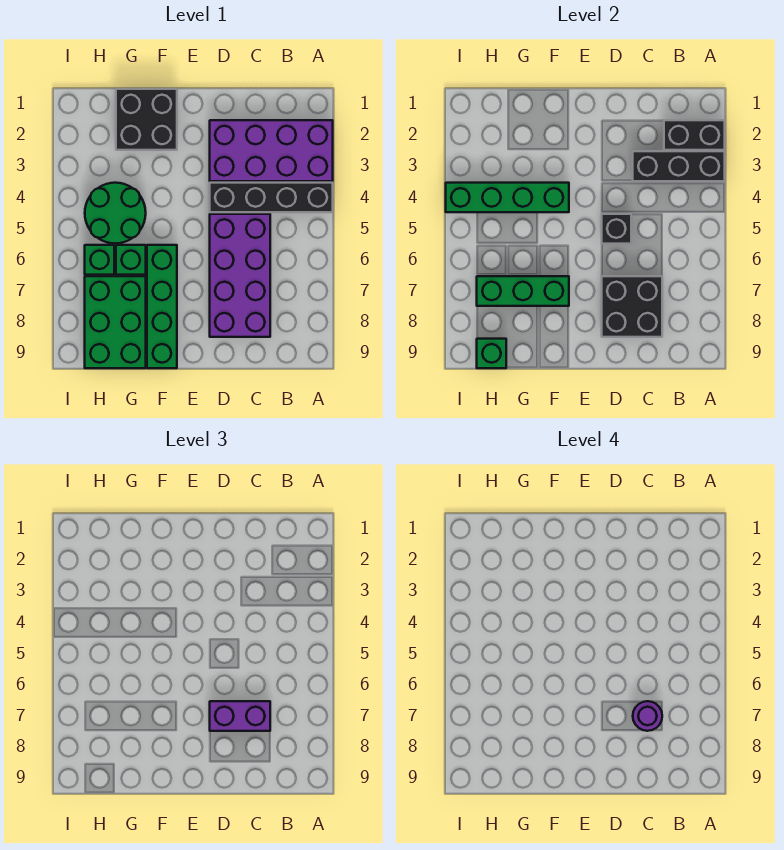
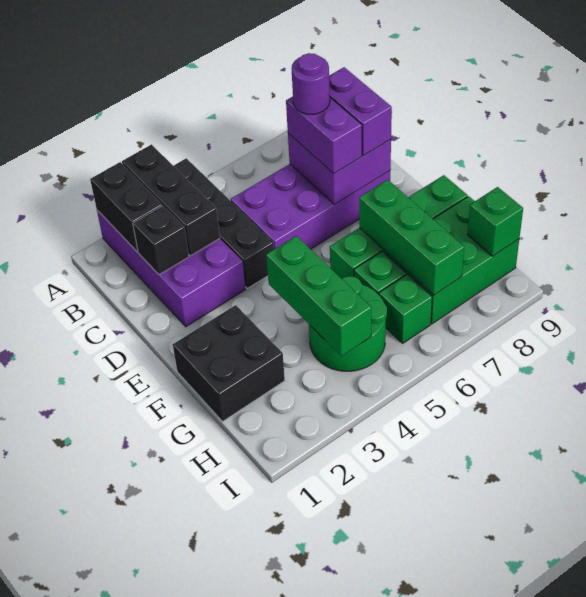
black 2x2 brick [602,276,662,337] -> purple 2x2 brick [288,133,391,204]
none -> purple 1x2 brick [329,67,392,156]
black 1x1 brick [602,214,631,244] -> black 1x1 brick moved to [133,205,189,275]
green 1x4 brick [446,183,569,212] -> green 1x3 brick [266,236,371,356]

